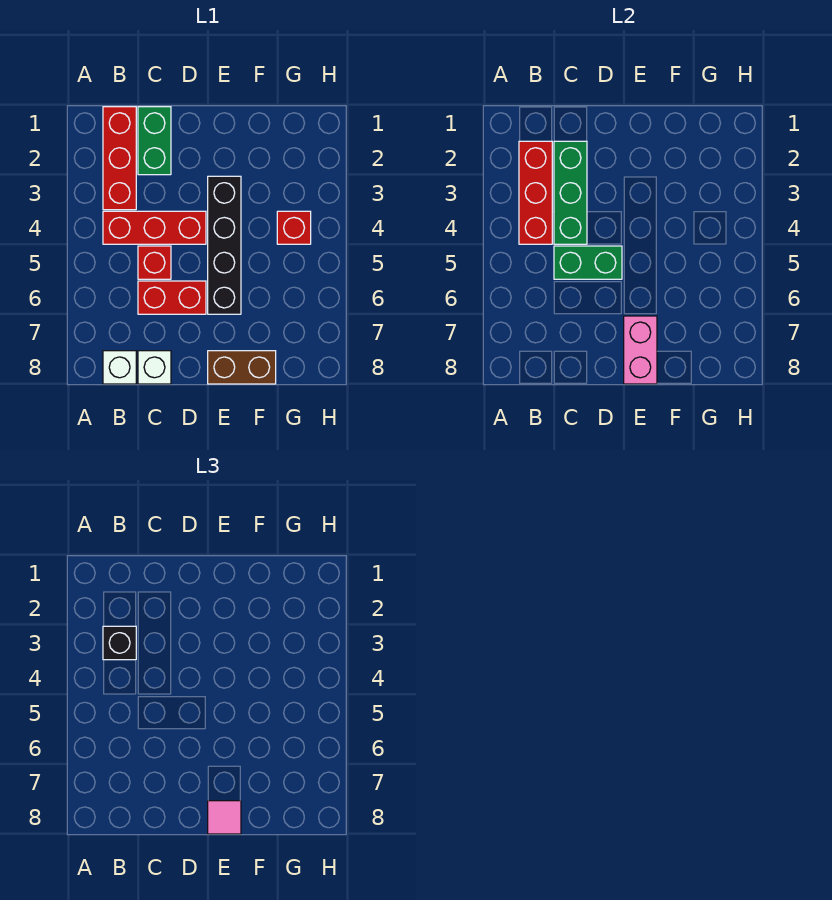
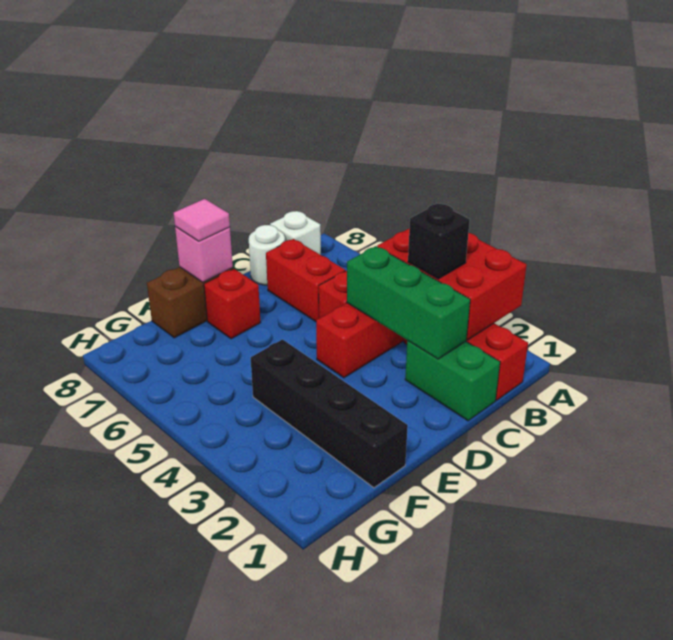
red 1x3 brick [519,141,552,244] -> red 2x3 brick [377,229,527,340]
green 1x2 brick [554,246,622,279] -> none
red 1x2 brick [138,281,206,314] -> red 1x2 brick turned to [266,239,345,322]
white 1x1 brick [138,351,171,384] -> white 1x1 round brick [249,225,285,285]
black 1x4 brick [208,176,241,314] -> black 1x4 brick moved to [251,340,408,488]
pink 1x2 brick [624,316,657,384] -> pink 1x1 brick [175,226,233,282]
red 1x1 brick [277,211,311,244] -> red 1x1 brick moved to [204,269,261,339]

